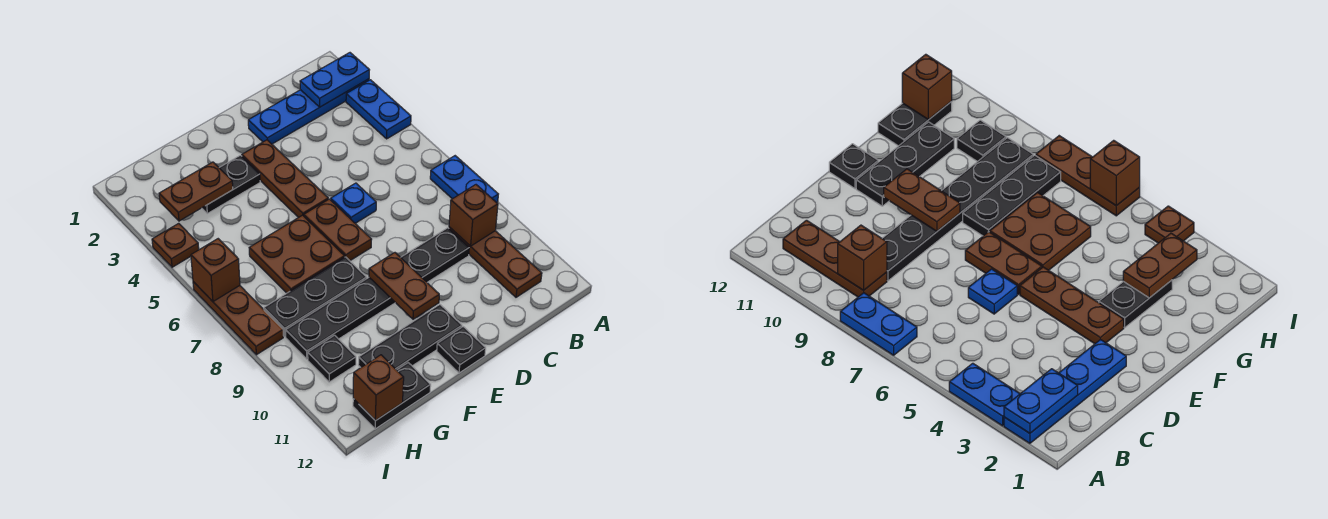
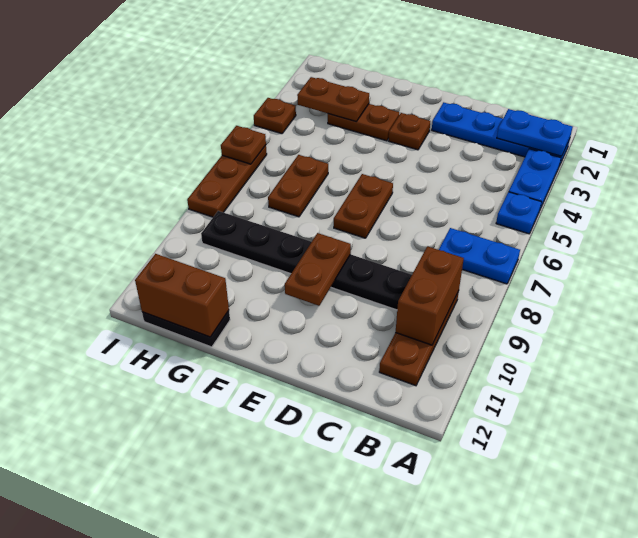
blue 1x2 plate [430,156,498,203] -> blue 1x2 plate turned to [439,228,520,284]
brown 1x1 brick [449,185,498,246] -> brown 1x2 brick [396,246,464,345]
blue 1x1 plate [331,183,376,223] -> blue 1x1 plate moved to [496,192,541,234]
brown 1x3 plate [242,140,328,218] -> brown 1x1 plate [389,113,430,150]
black 1x3 plate [358,305,462,370] -> none
black 1x1 plate [437,327,486,373] -> none
black 1x2 plate [202,155,260,214] -> brown 1x2 plate [328,104,399,141]
brown 2x2 plate [249,215,345,293] -> brown 1x2 plate [268,155,328,217]
black 1x3 plate [264,257,367,337] -> none
black 1x1 plate [308,335,356,382] -> none
brown 1x1 brick [353,355,404,421] -> brown 1x2 brick [135,254,229,337]
brown 1x1 brick [191,239,240,302] -> brown 1x1 plate [221,126,266,164]

